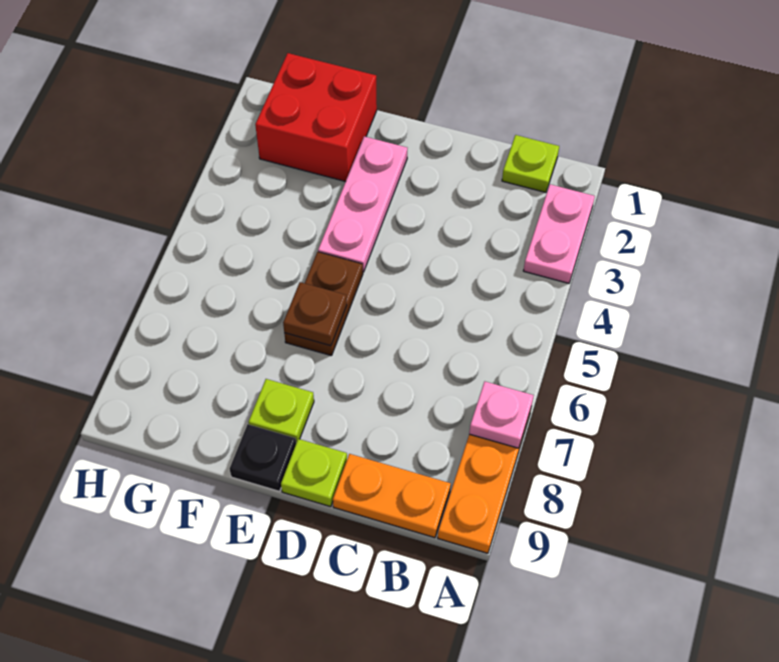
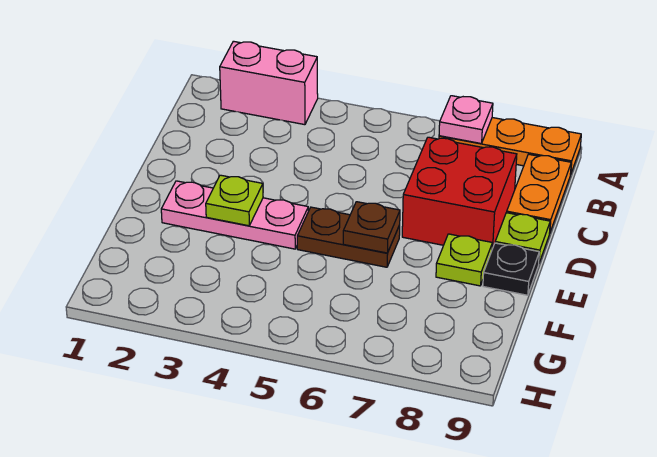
pink 1x2 plate [523,184,595,283] -> pink 1x2 brick [220,41,318,125]
lime 1x1 plate [502,135,559,192] -> lime 1x1 plate moved to [206,175,263,226]
red 2x2 brick [255,53,377,182] -> red 2x2 brick moved to [402,137,517,249]

